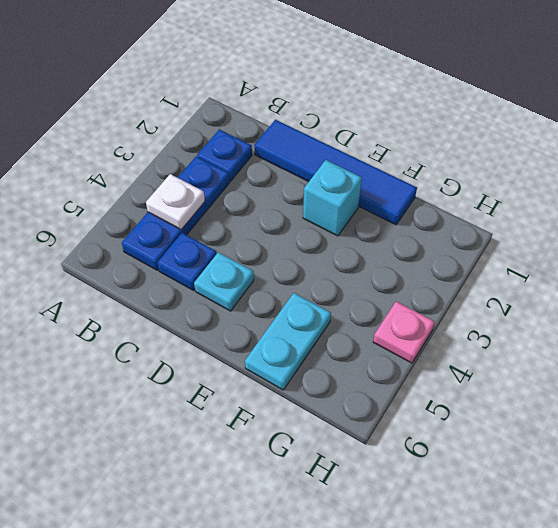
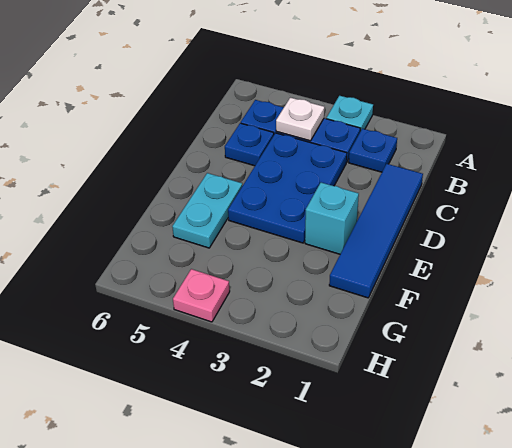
none -> blue 2x3 plate [228,133,347,243]
cyan 1x1 plate [194,252,254,311] -> cyan 1x1 plate moved to [326,96,373,131]
cyan 1x2 plate [245,293,331,390] -> cyan 1x2 plate turned to [172,173,242,248]

